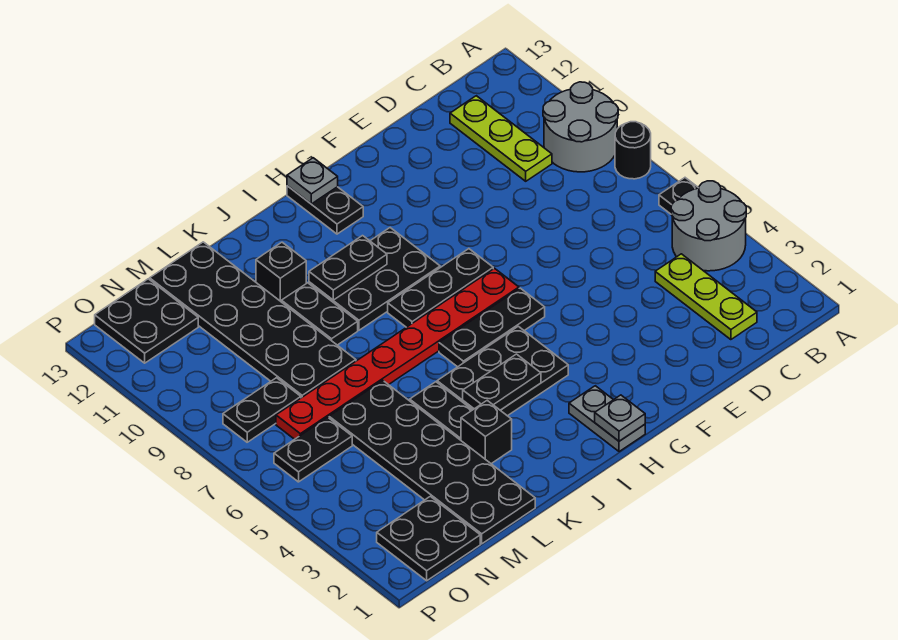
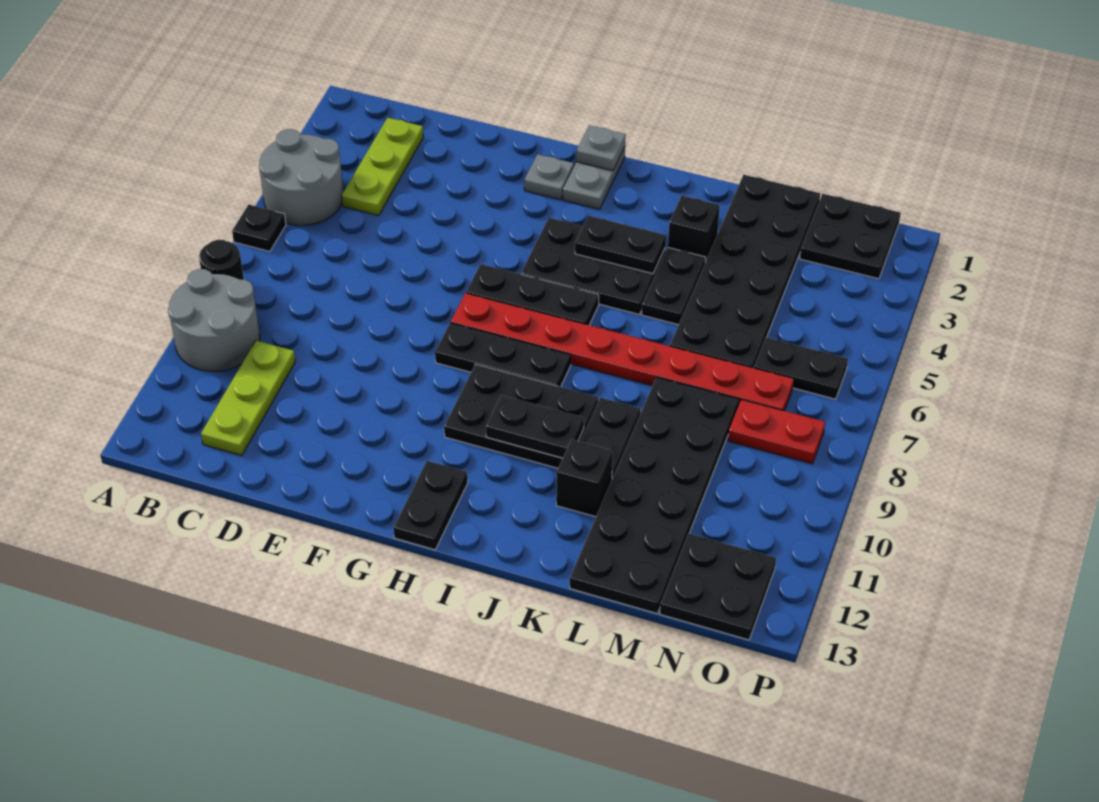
grey 1x1 plate [287,158,338,204] -> grey 1x1 plate moved to [524,154,574,200]
black 1x2 plate [223,378,301,442] -> red 1x2 plate [728,400,825,464]

